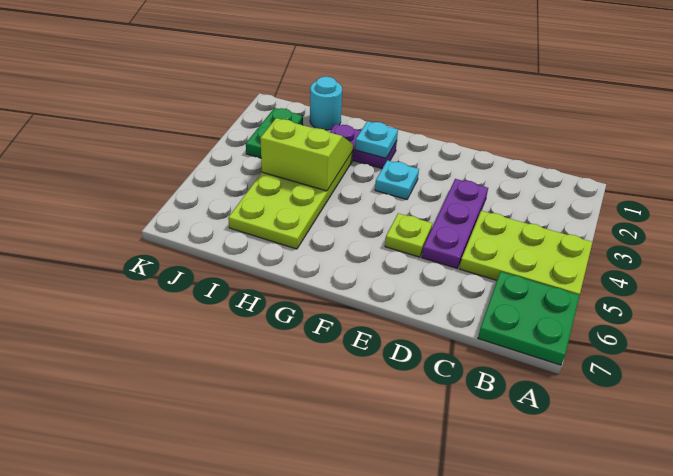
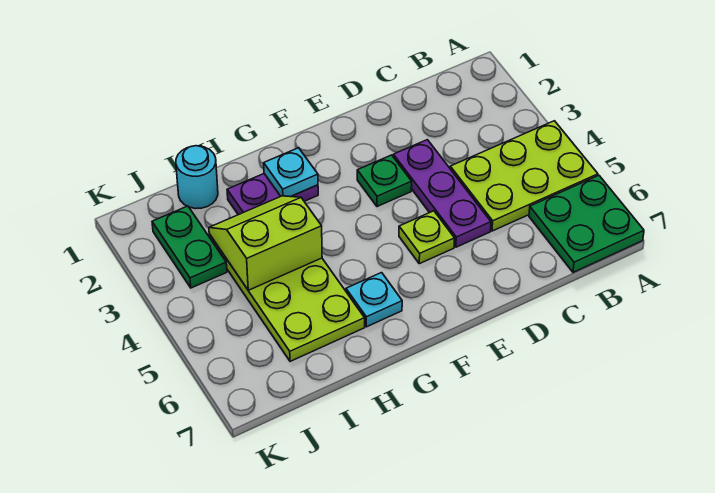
none -> green 1x1 plate [357,155,412,207]
cyan 1x1 plate [375,160,419,199] -> cyan 1x1 plate moved to [346,273,402,327]

